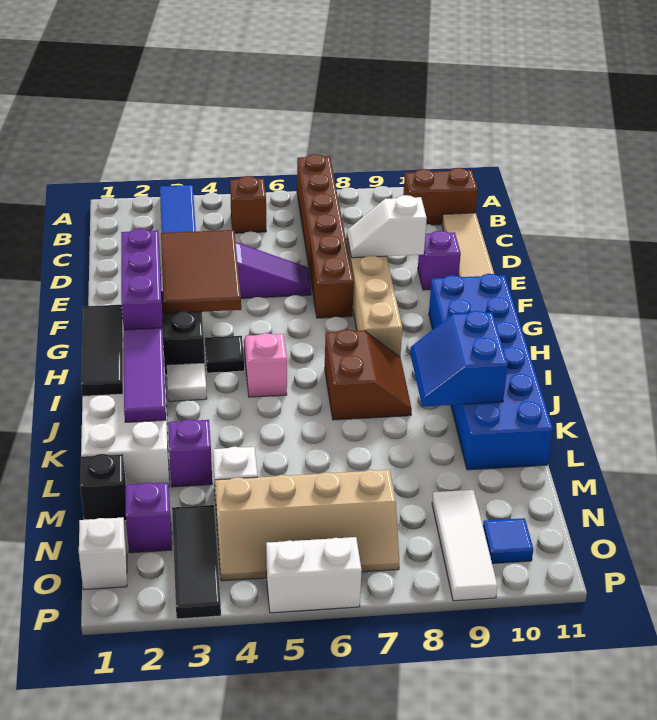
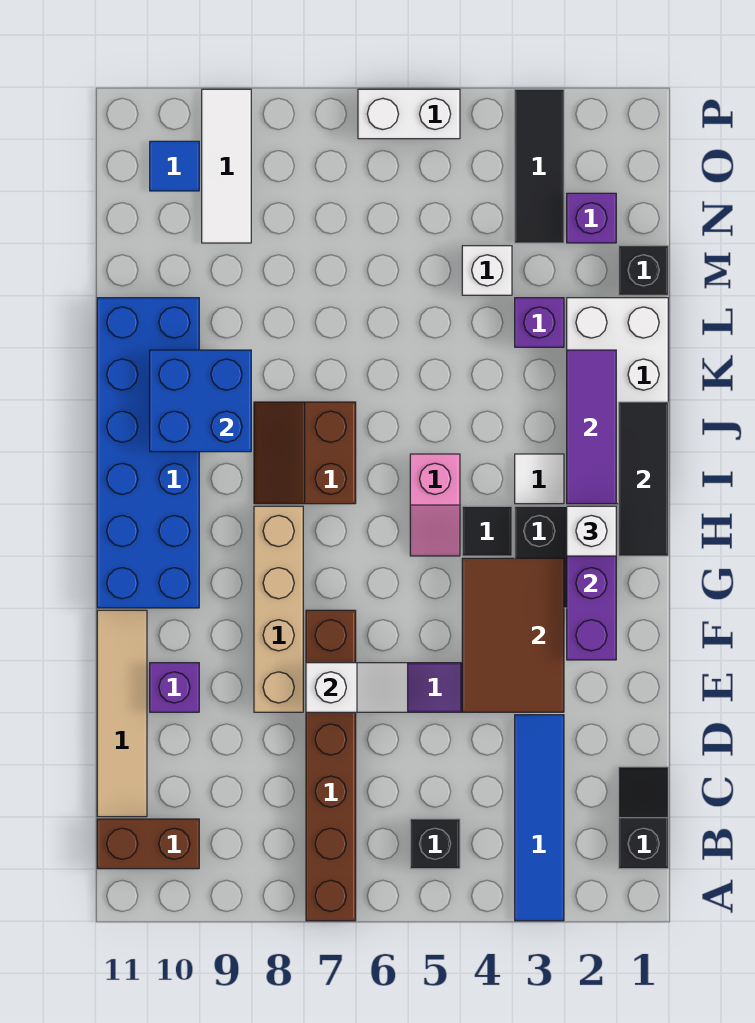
none -> black 1x2 slope [619,767,668,869]
brown 1x1 brick [230,176,266,233] -> black 1x1 brick [410,819,460,869]
white 1x2 slope [347,195,427,258] -> white 1x2 slope moved to [306,663,408,712]
blue 2x2 slope [410,311,508,406] -> blue 2x2 brick [150,350,251,452]
tan 2x4 slope [215,470,399,581] -> none
white 1x1 brick [79,518,127,590] -> white 1x1 brick moved to [567,506,616,556]

